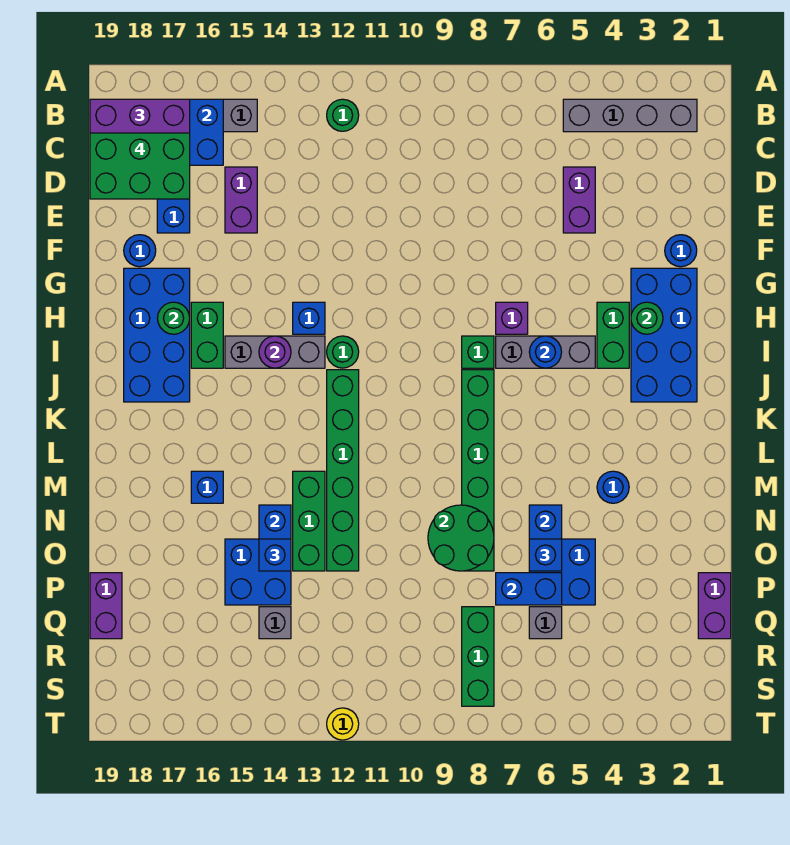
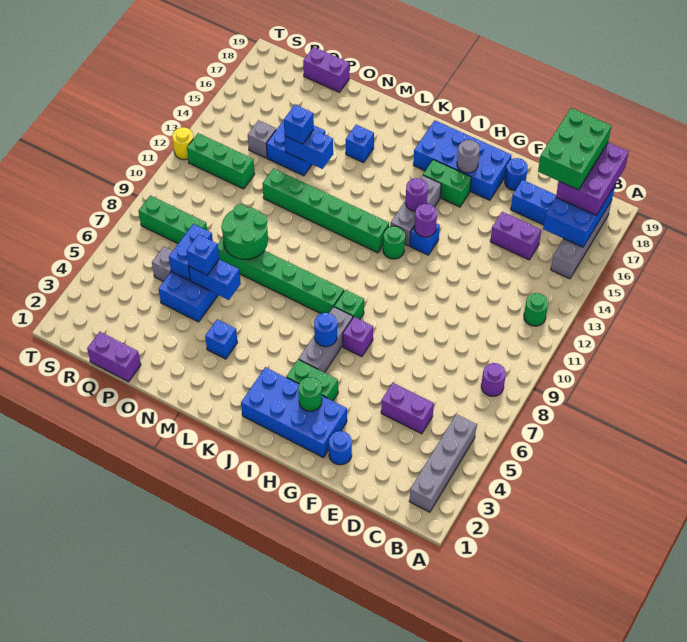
none -> purple 1x1 round brick [481,363,506,396]
none -> purple 1x1 round brick [415,204,437,237]
green 1x1 round brick [157,302,190,334] -> grey 1x1 round brick [457,140,480,173]
blue 1x1 round brick [597,471,629,503] -> blue 1x1 brick [205,319,237,359]
green 1x3 brick [293,471,325,571] -> green 1x3 brick moved to [187,133,255,189]

